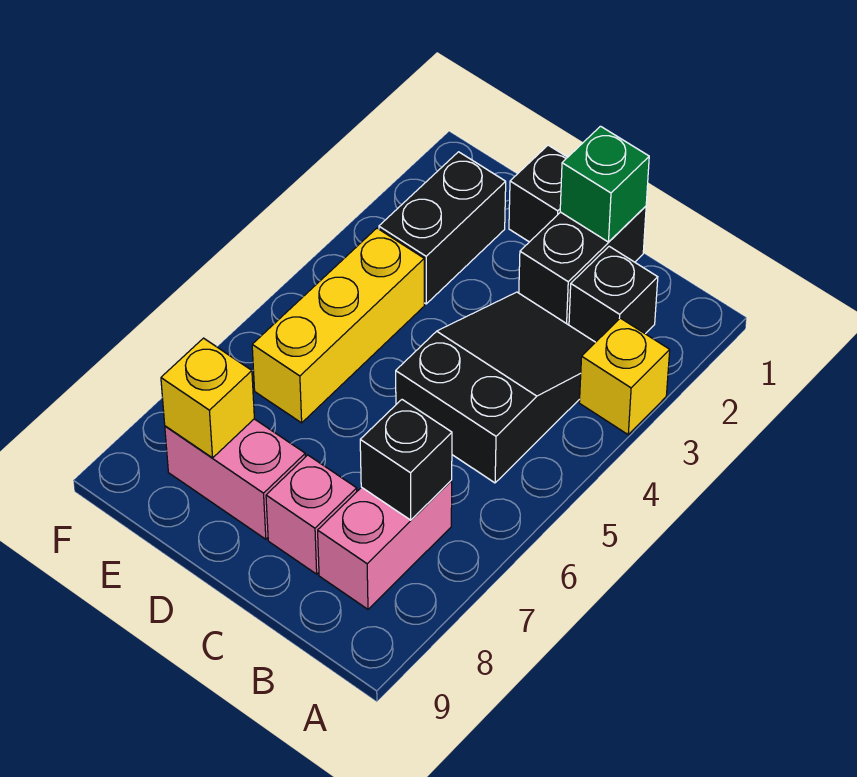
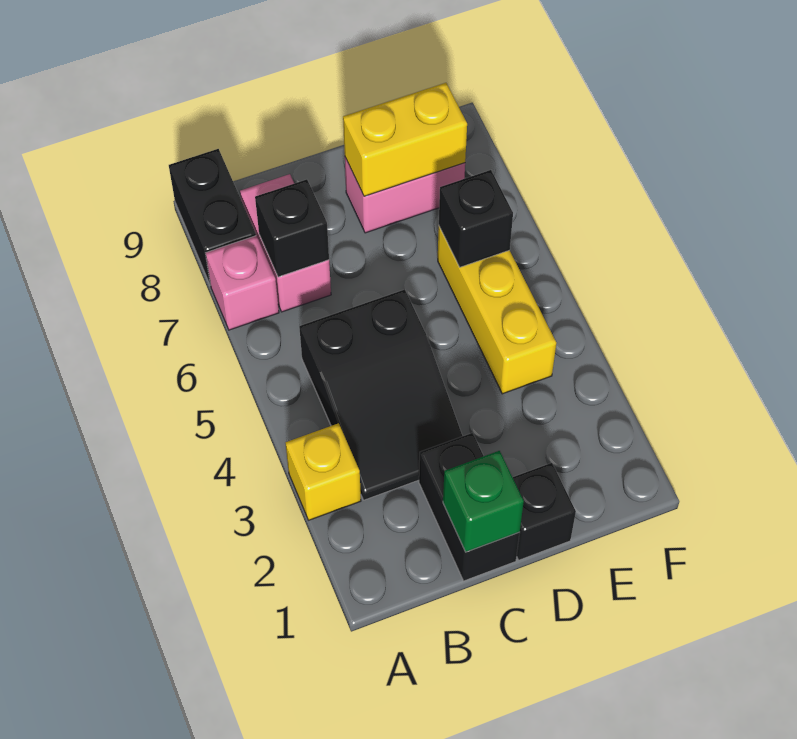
black 1x1 brick [569,246,658,342] -> black 1x1 brick moved to [439,170,513,267]
pink 1x1 brick [266,455,357,574] -> pink 1x1 brick moved to [206,236,279,330]
black 1x2 brick [379,152,506,304] -> black 1x2 brick moved to [169,149,256,286]
yellow 1x1 brick [161,338,254,458] -> yellow 1x2 brick [343,83,467,196]

